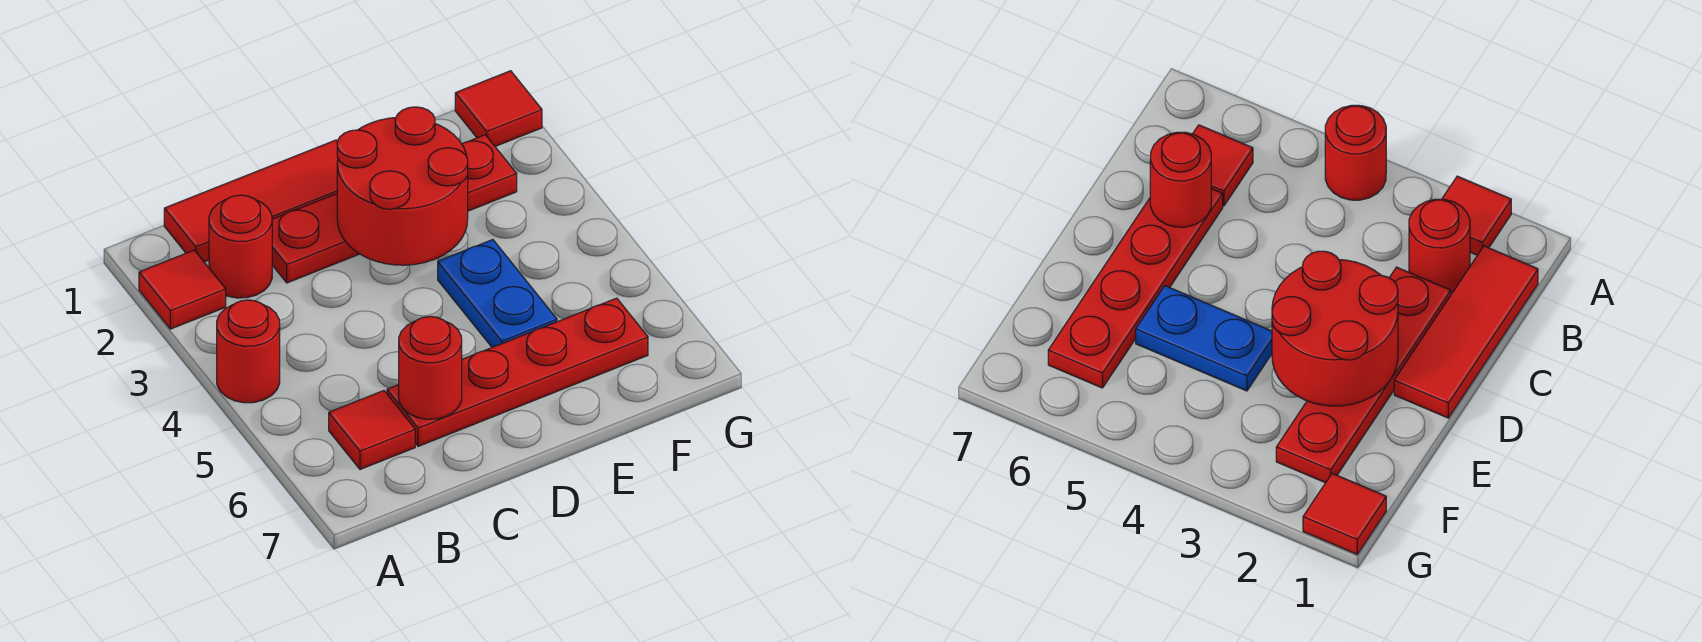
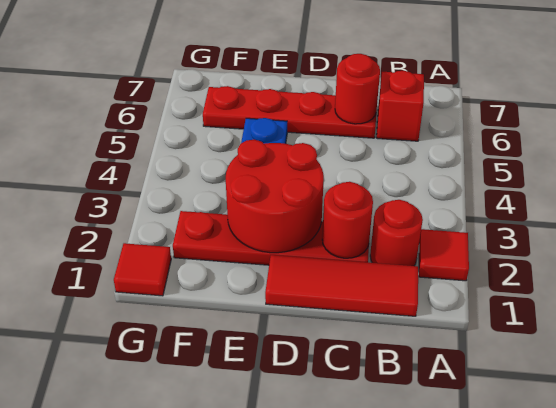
red 1x1 round brick [217,300,280,403] -> red 1x1 round brick moved to [322,182,373,258]
red 1x1 tile [329,391,415,469] -> red 1x1 brick [377,71,424,141]

